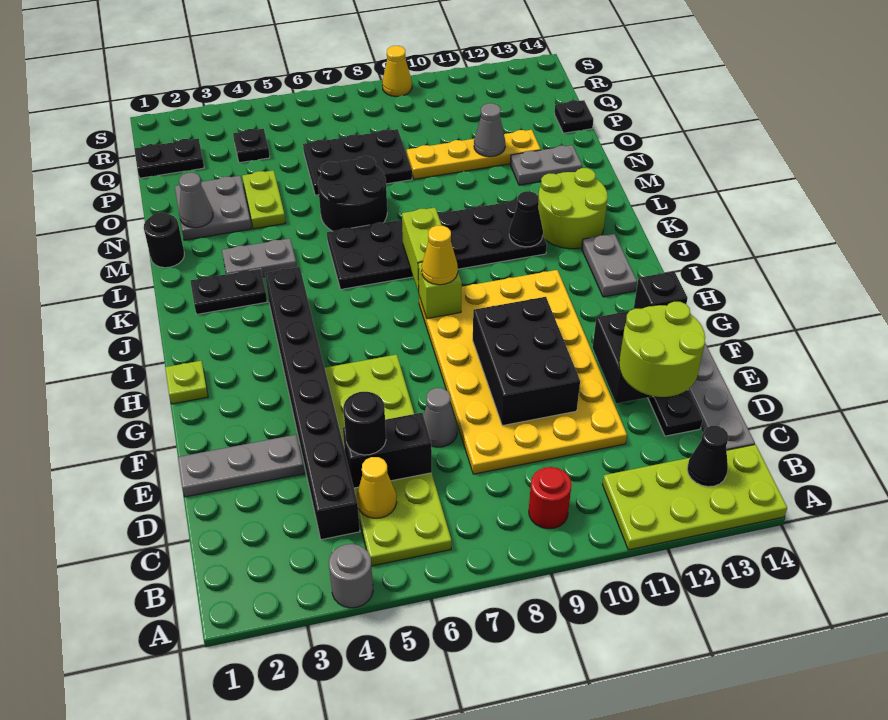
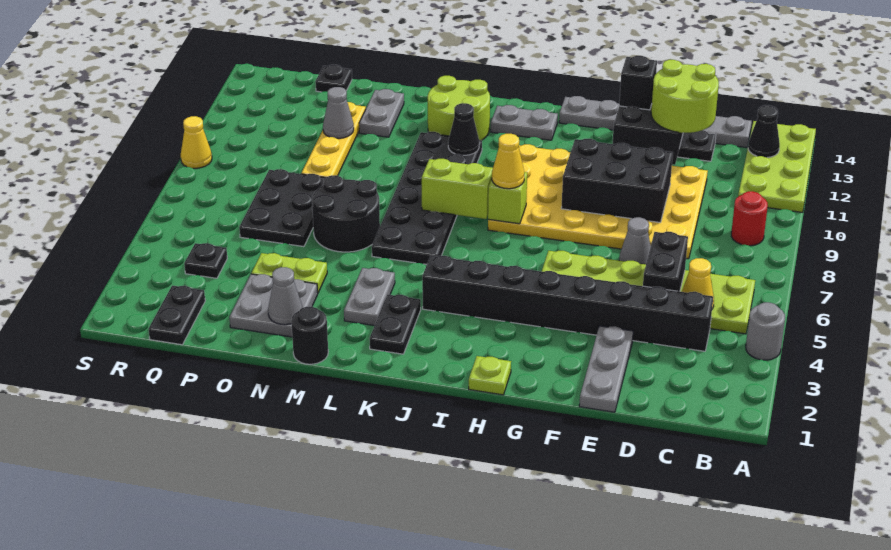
black 1x1 round brick [343,392,386,455] -> none

